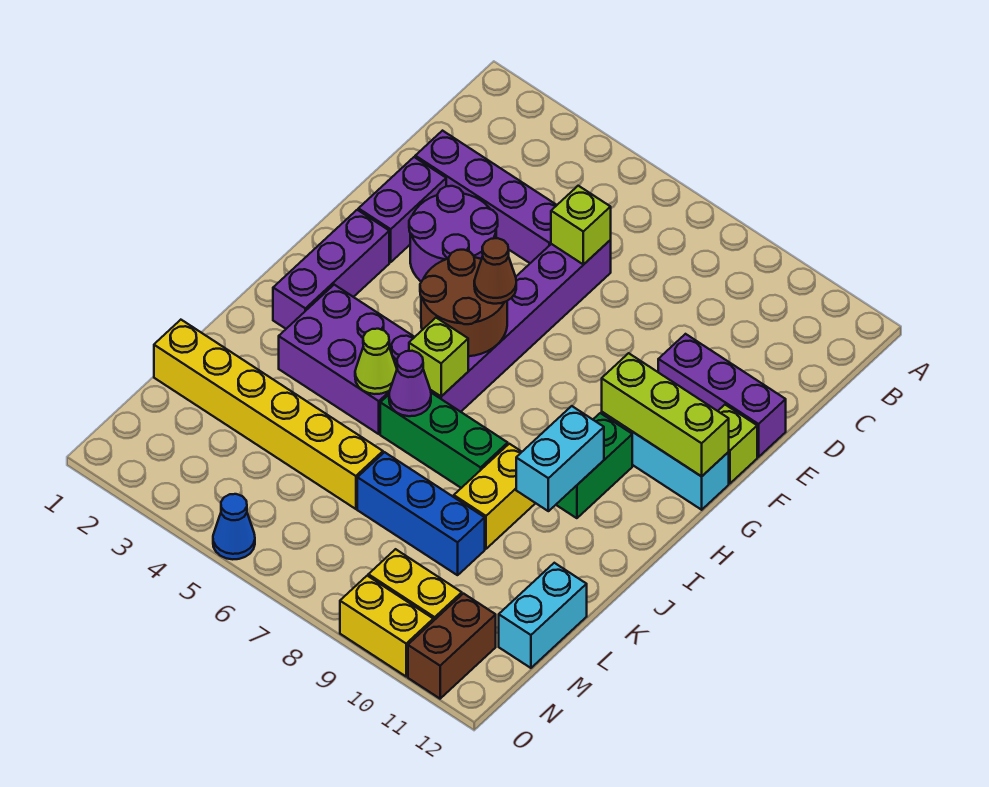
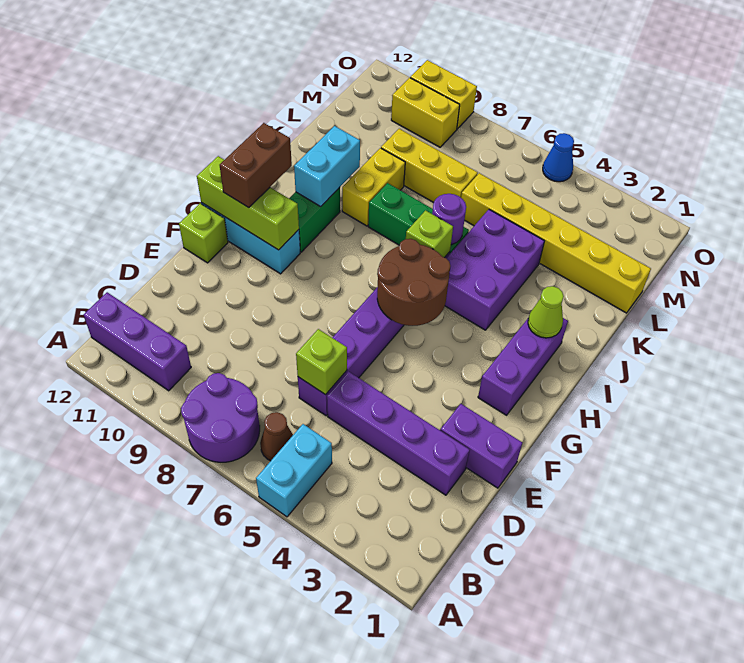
purple 1x2 brick [358,157,446,262] -> purple 1x2 brick turned to [440,404,522,488]
purple 2x2 round brick [409,186,498,282] -> purple 2x2 round brick moved to [181,373,260,462]
purple 1x3 brick [658,334,786,457] -> purple 1x3 brick moved to [84,292,191,391]
brown 1x1 cone [474,238,516,304] -> brown 1x1 cone moved to [260,412,293,461]
purple 2x3 brick [279,285,414,434] -> purple 2x3 brick turned to [445,210,544,330]
lime 1x1 cone [355,329,397,394] -> lime 1x1 cone moved to [528,286,564,338]
purple 1x1 cone [389,351,431,416] -> purple 1x1 round brick [432,194,466,245]
blue 1x3 brick [357,452,485,575] -> yellow 1x3 brick [381,129,478,203]
cyan 1x2 brick [499,563,587,668] -> cyan 1x2 brick moved to [256,424,332,517]
brown 1x2 brick [408,594,496,699] -> brown 1x2 brick moved to [220,123,292,208]

